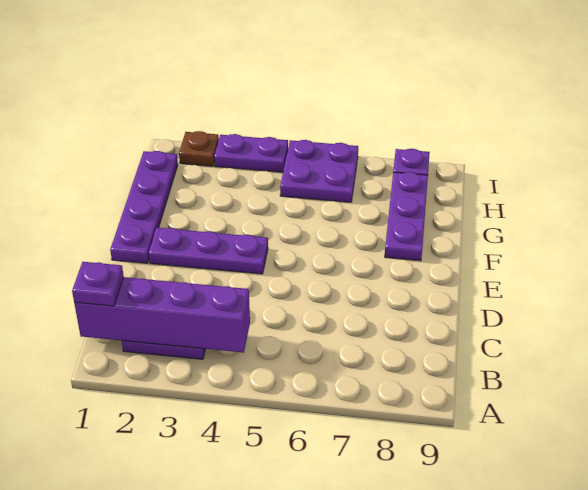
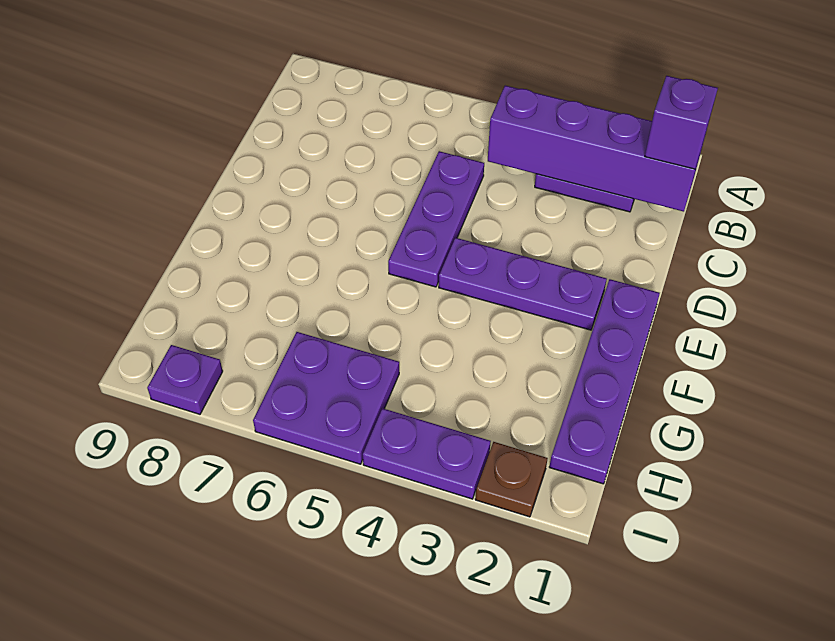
purple 1x1 plate [72,262,124,306] -> purple 1x1 brick [645,76,718,169]
purple 1x3 plate [385,172,428,261] -> purple 1x3 plate moved to [388,151,484,287]

